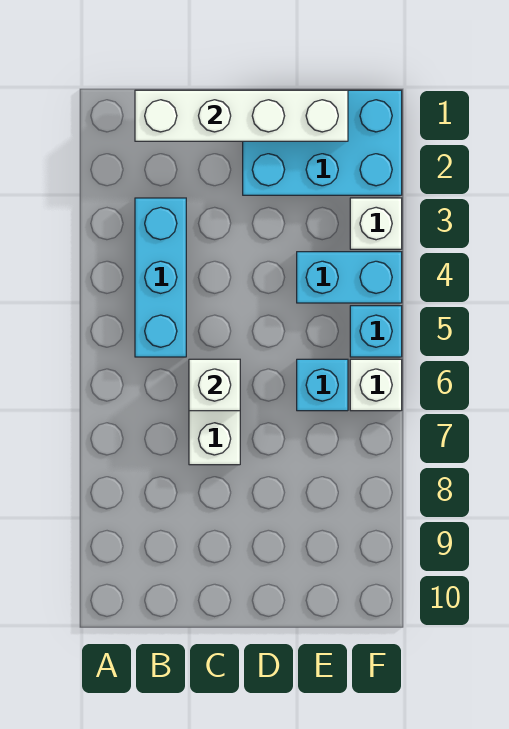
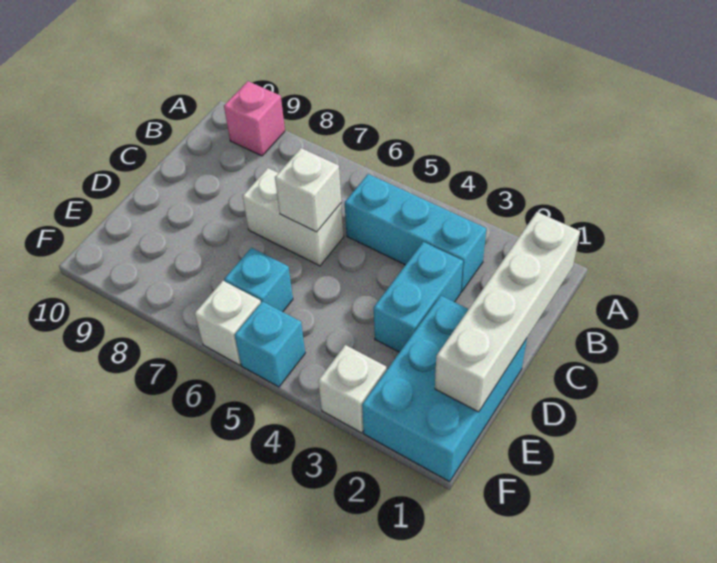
none -> pink 1x1 brick [224,81,285,156]
cyan 1x2 brick [297,252,402,303] -> cyan 1x2 brick moved to [374,242,463,352]

